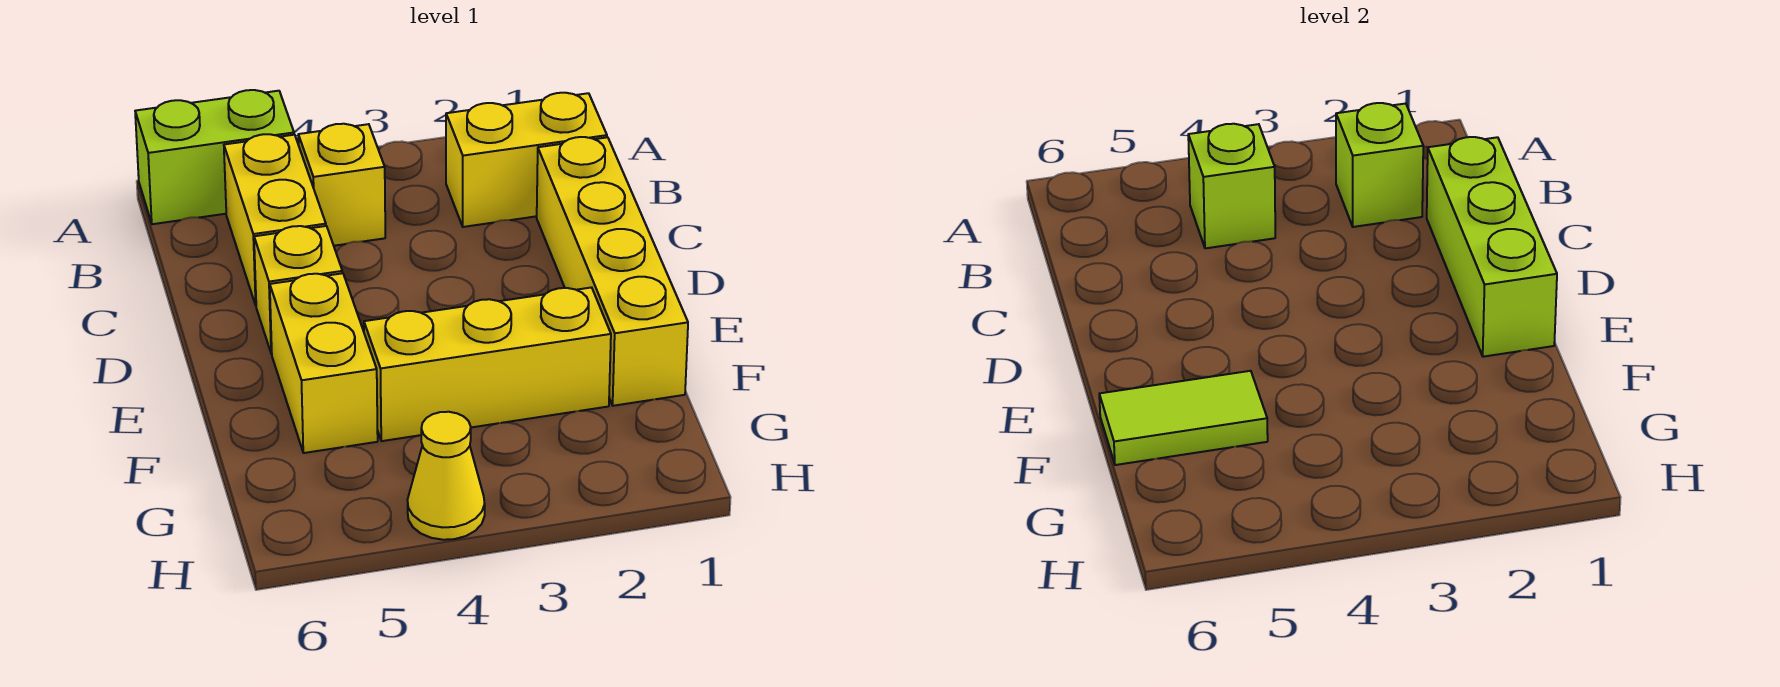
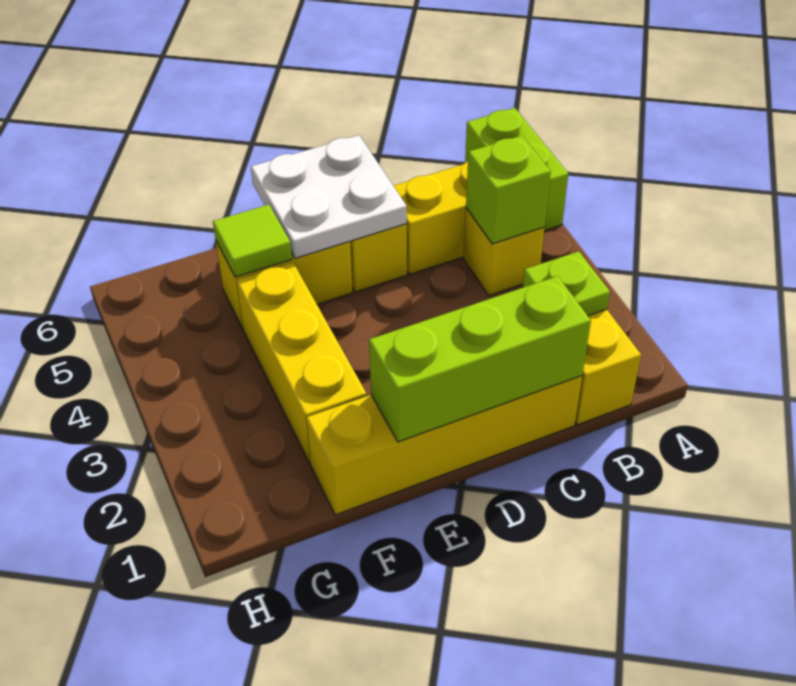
lime 1x1 brick [1336,103,1423,227] -> lime 1x1 plate [523,251,610,316]
none -> white 2x2 plate [251,135,407,258]
lime 1x2 tile [1099,371,1268,465] -> lime 1x1 tile [213,205,292,277]
yellow 1x1 cone [408,412,485,540] -> none

